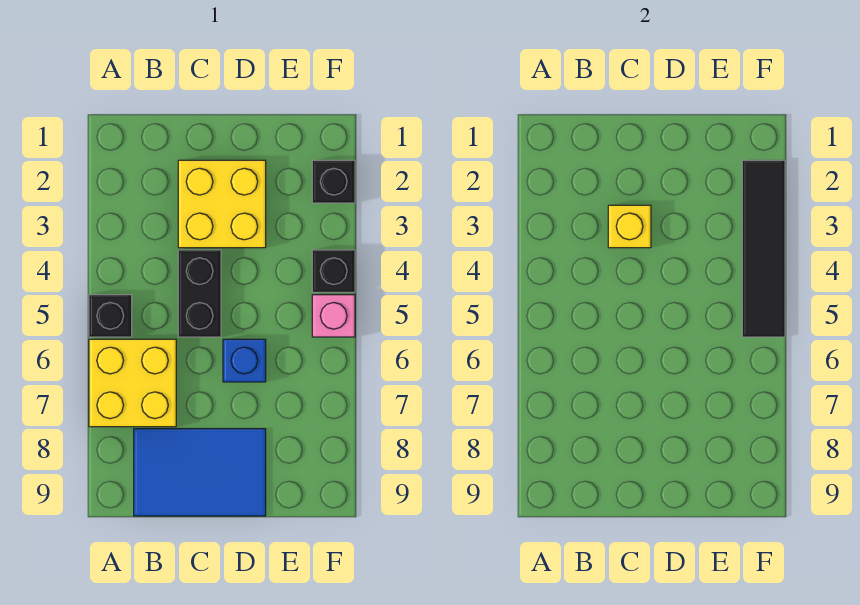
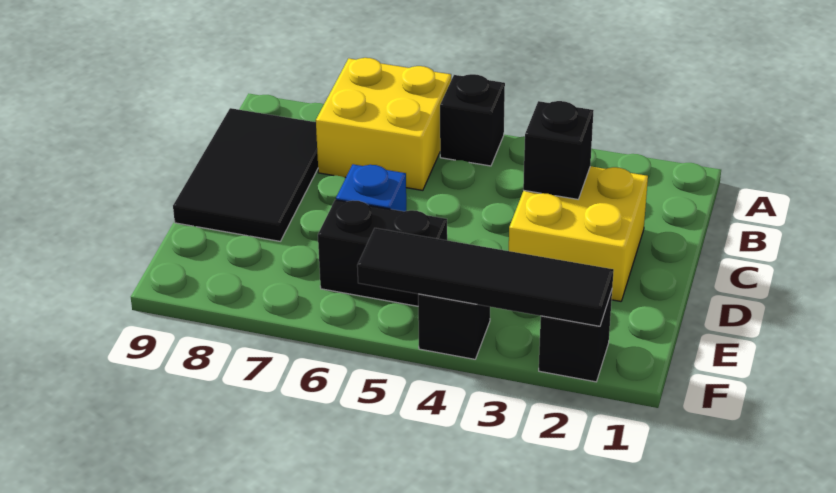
blue 2x3 tile [134,429,266,516] -> black 2x3 tile [173,108,318,241]
yellow 1x1 brick [608,205,651,248] -> black 1x1 brick [523,101,594,199]
black 1x2 brick [178,250,221,337] -> black 1x2 brick moved to [318,200,447,306]
pink 1x1 brick [312,295,355,337] -> none

